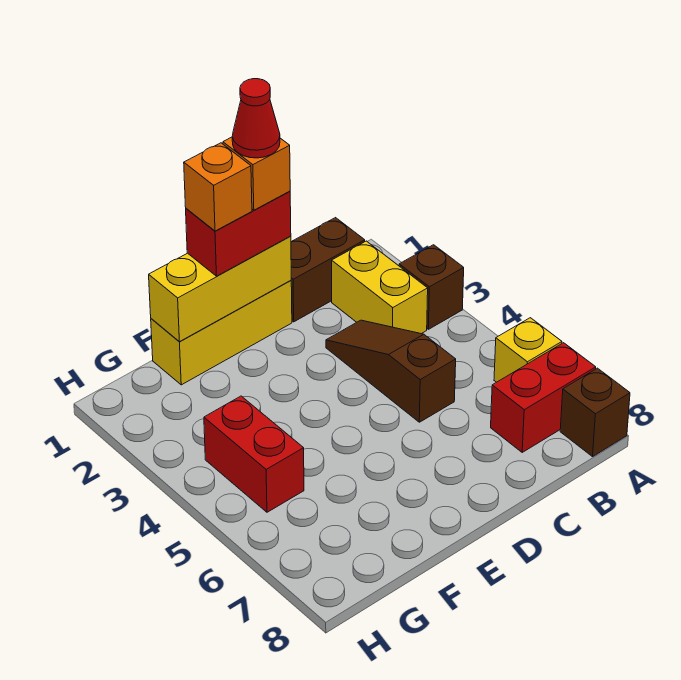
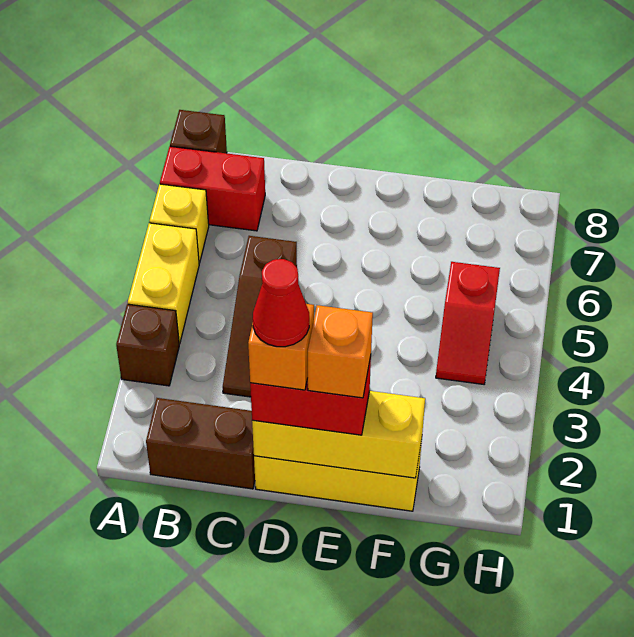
yellow 1x2 brick [332,241,428,334] -> yellow 1x2 brick moved to [128,223,199,344]
red 1x2 brick [204,396,304,512] -> red 1x2 slope [436,262,500,384]

